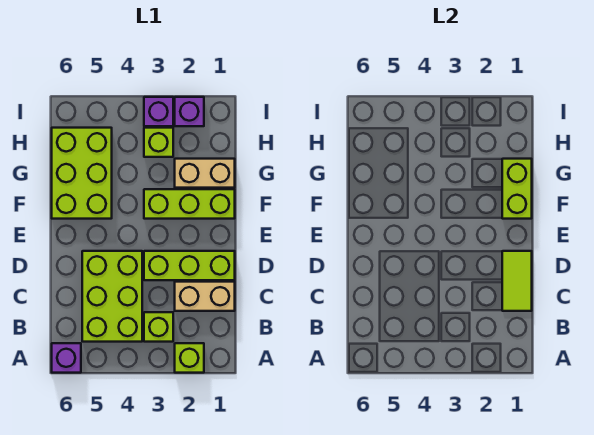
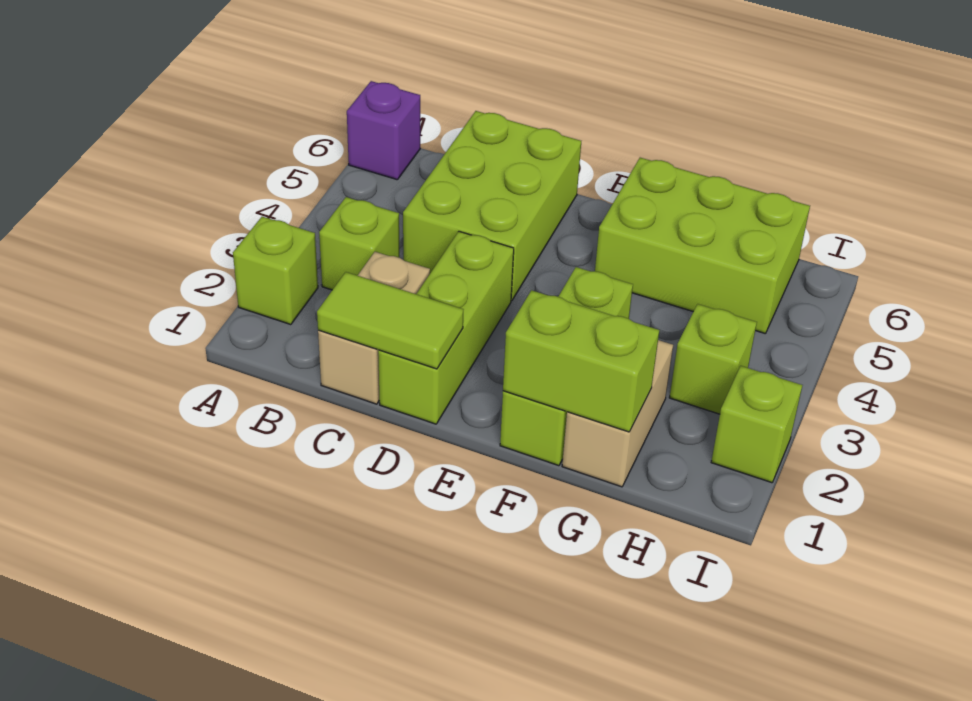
lime 2x3 brick [82,251,142,342] -> lime 2x3 brick turned to [403,111,581,301]
purple 1x1 brick [175,97,204,126] -> lime 1x1 brick [711,366,802,483]
purple 1x1 brick [144,97,173,126] -> none

